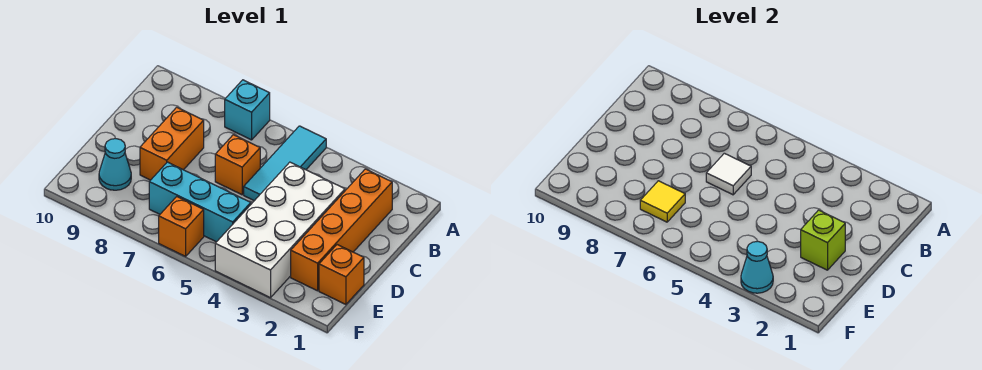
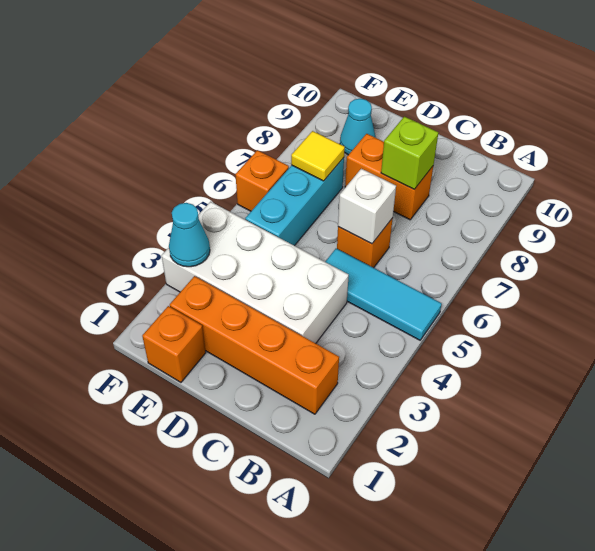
cyan 1x1 brick [225,80,270,140] -> none
white 1x1 tile [706,153,751,195] -> white 1x1 brick [338,169,396,244]
lime 1x1 brick [801,210,845,270] -> lime 1x1 brick moved to [381,116,438,189]

